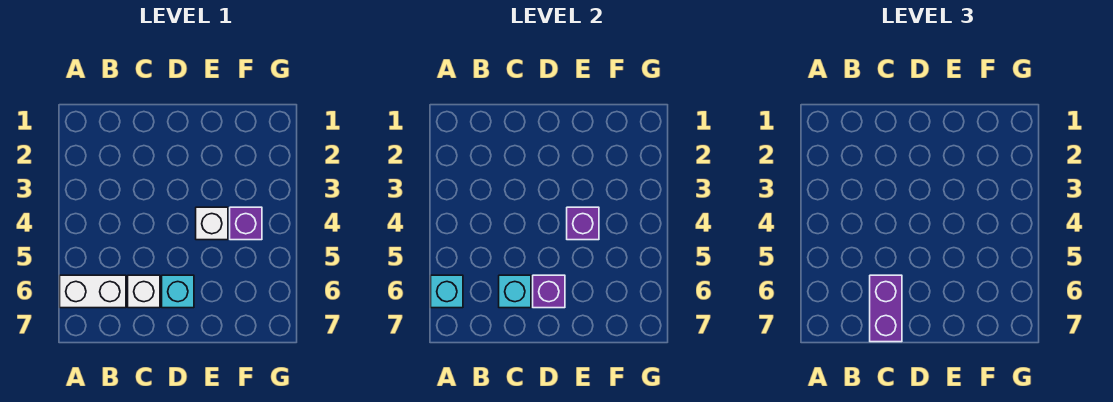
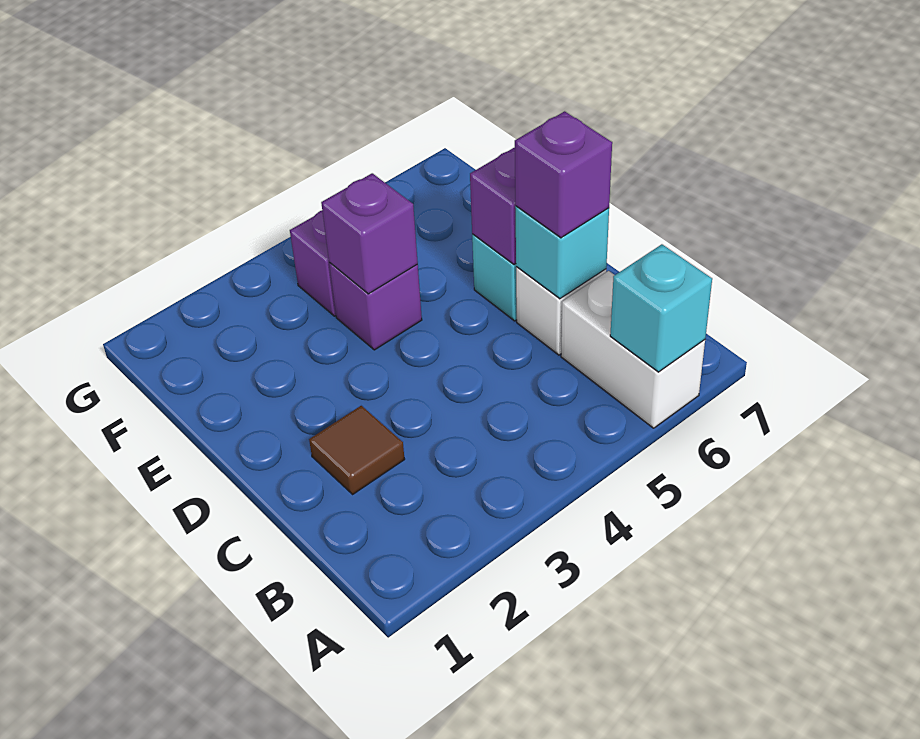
none -> brown 1x1 tile [309,406,405,494]
purple 1x2 brick [870,275,902,342] -> purple 1x1 brick [515,111,612,238]
white 1x1 brick [196,207,228,240] -> purple 1x1 brick [329,263,422,350]

